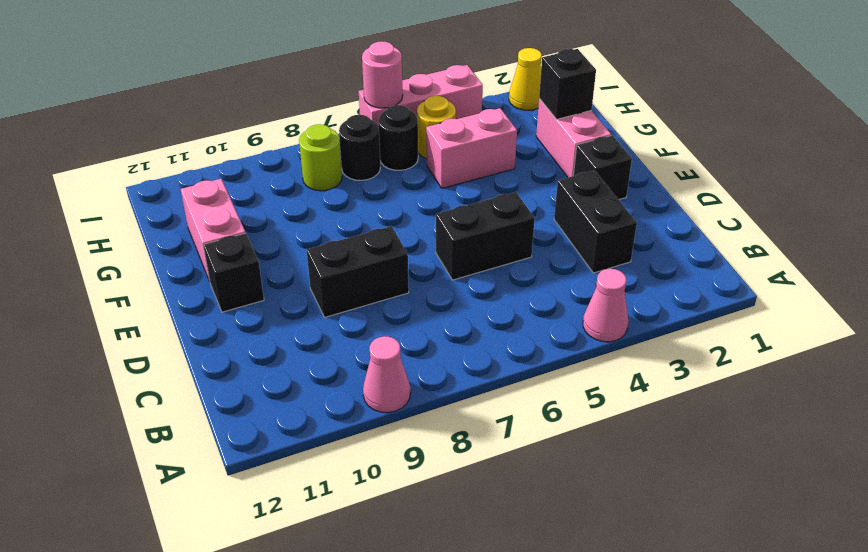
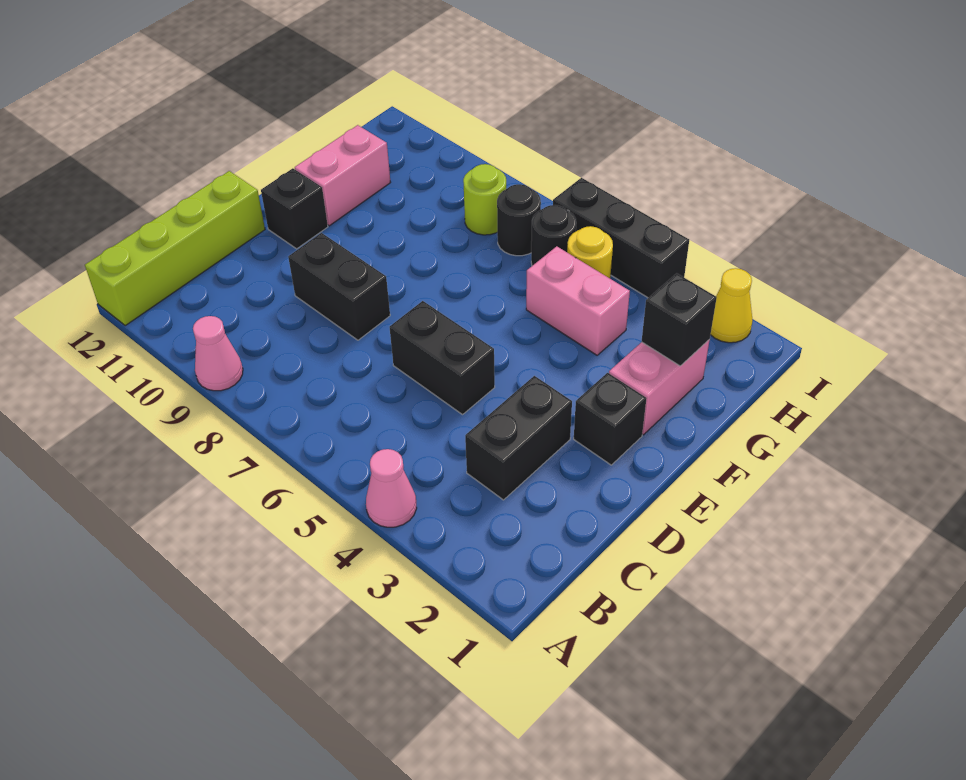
none -> lime 1x4 brick [85,171,265,326]
pink 1x3 brick [359,65,483,127] -> black 1x3 brick [553,178,689,298]
pink 1x1 round brick [362,41,403,108] -> none

